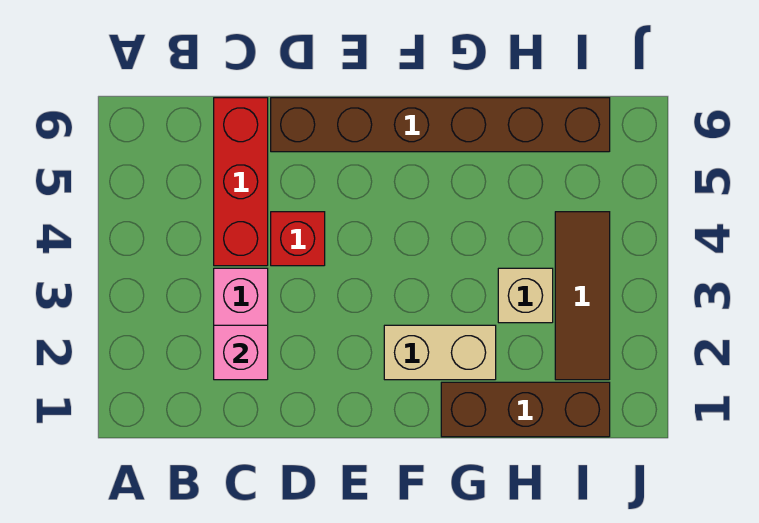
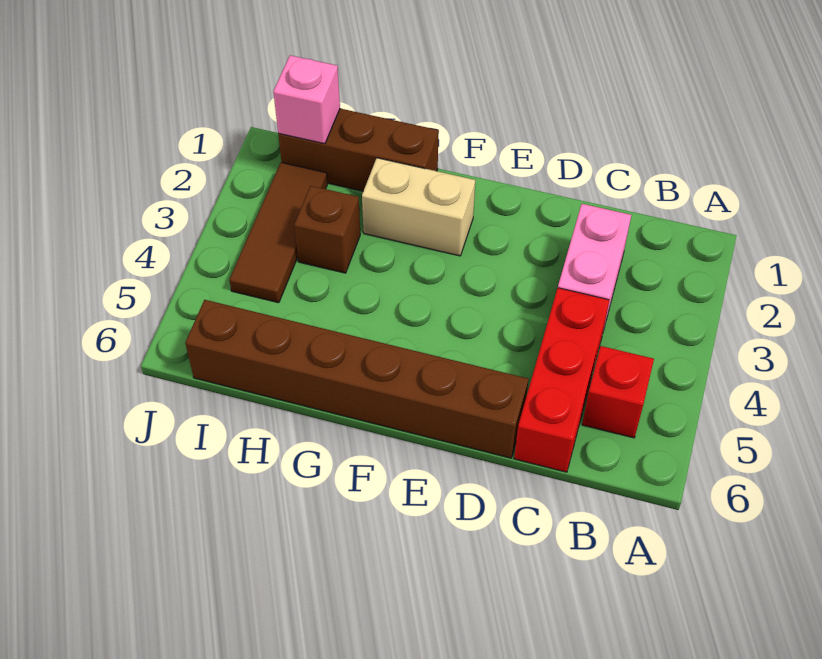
pink 1x1 brick [214,325,268,380] -> pink 1x1 brick moved to [273,55,340,144]
red 1x1 brick [271,212,325,266] -> red 1x1 brick moved to [582,346,654,438]
tan 1x1 brick [498,268,553,323] -> brown 1x1 brick [294,186,360,273]

